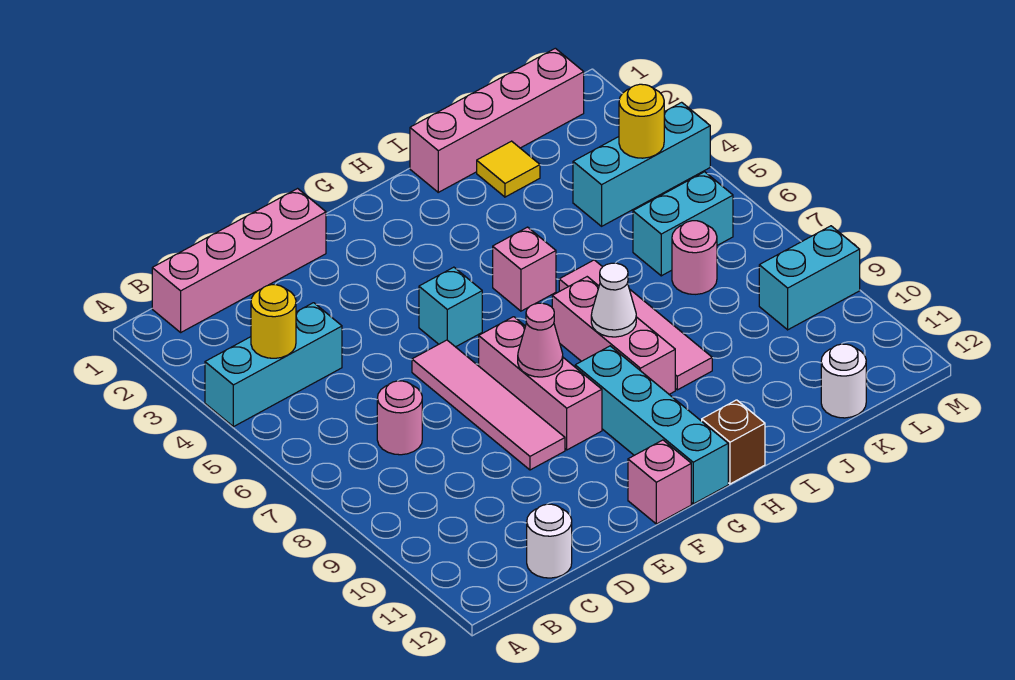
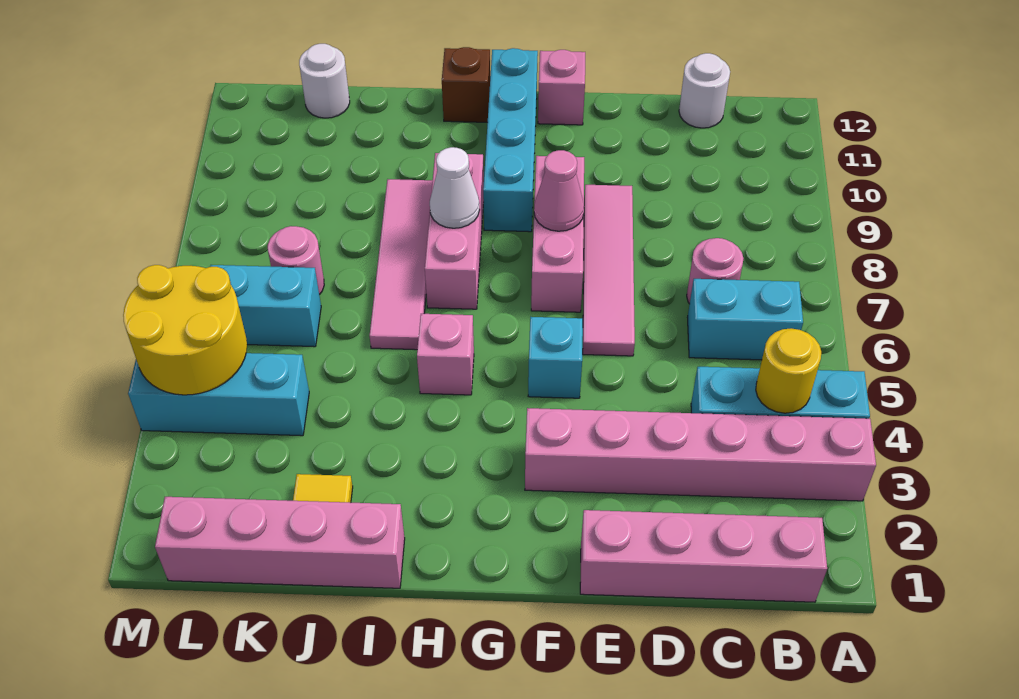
none -> pink 1x6 brick [525,408,876,501]
yellow 1x1 round brick [619,84,664,158] -> yellow 2x2 round brick [123,265,247,395]
cyan 1x2 brick [759,226,860,330] -> cyan 1x2 brick moved to [688,279,803,360]

